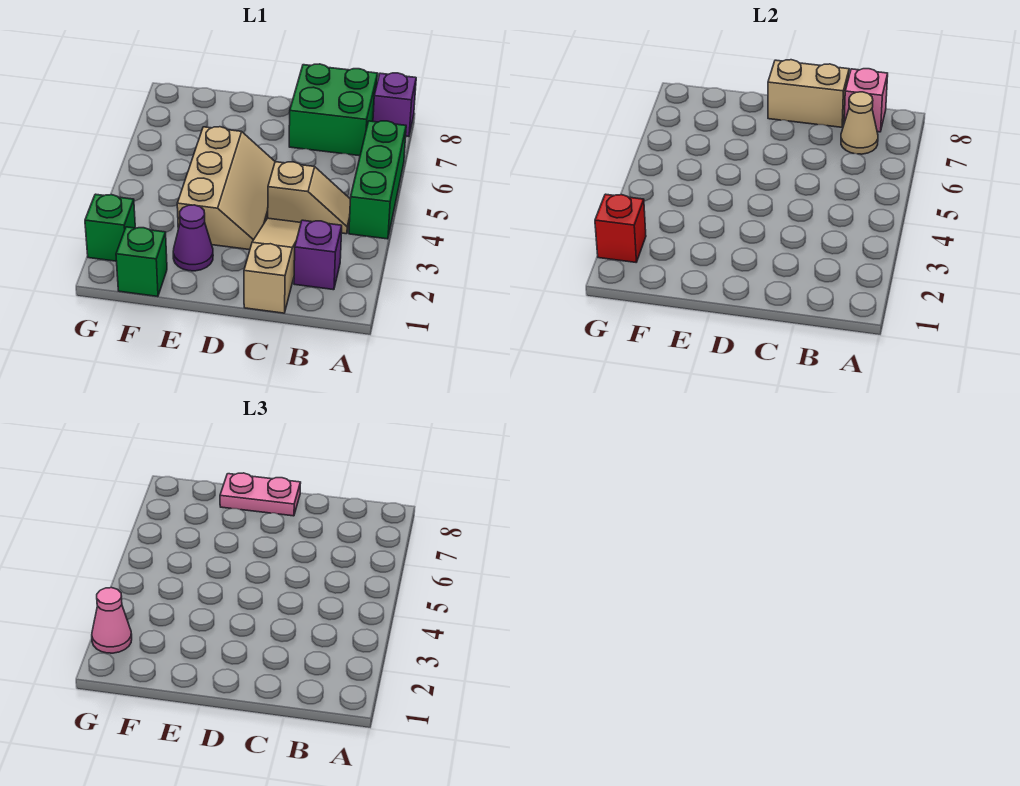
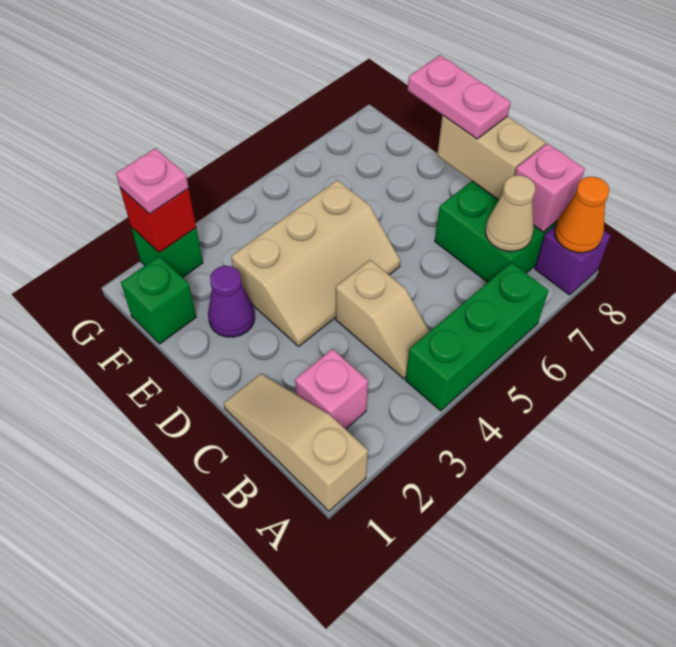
none -> orange 1x1 cone [555,177,609,253]
purple 1x1 brick [294,220,342,290] -> pink 1x1 brick [295,349,368,429]
tan 1x3 slope [244,218,301,313] -> tan 1x3 slope turned to [224,374,368,511]
pink 1x1 cone [92,588,132,653] -> pink 1x1 plate [116,148,189,214]

